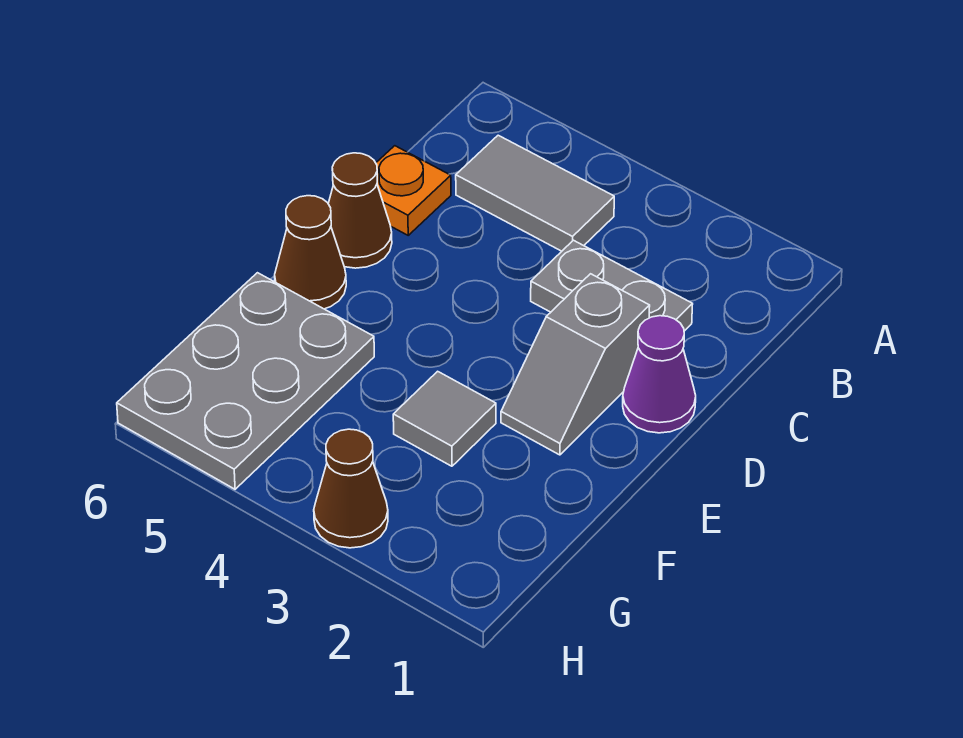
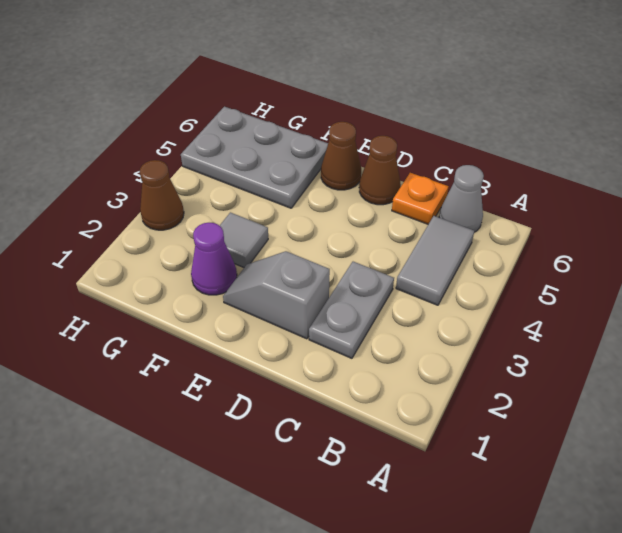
none -> grey 1x1 cone [439,165,484,232]
purple 1x1 cone [623,316,696,433] -> purple 1x1 cone moved to [191,223,237,295]

